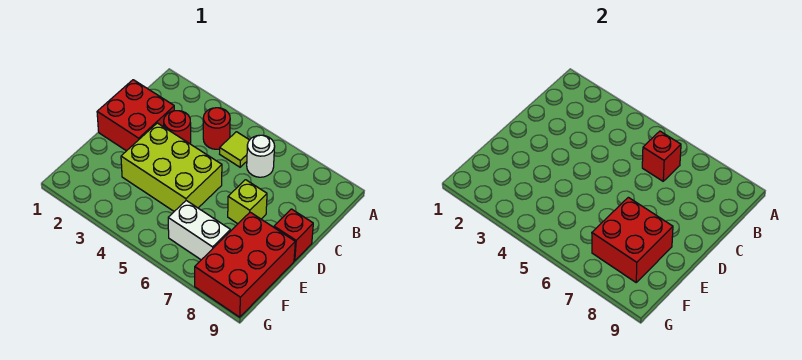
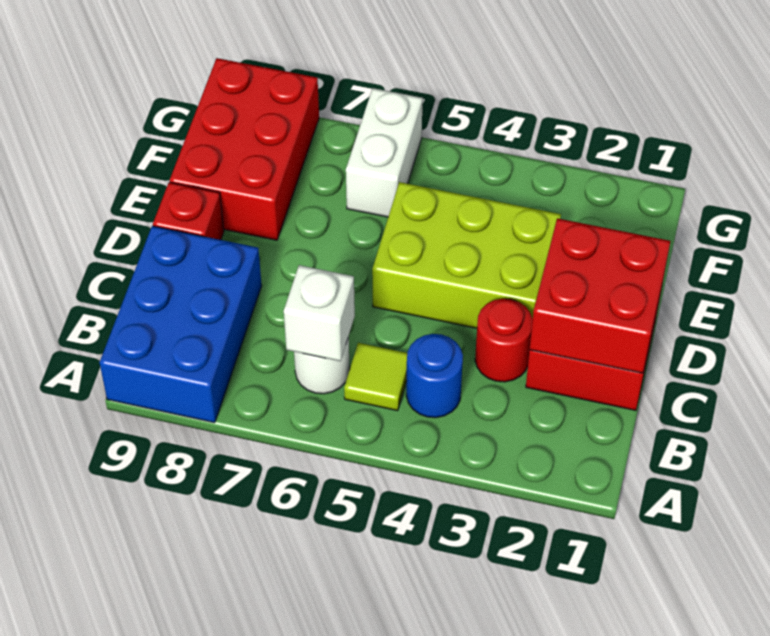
none -> blue 2x3 brick [100,226,262,423]
red 1x1 round brick [203,108,230,149] -> blue 1x1 round brick [406,334,463,418]
red 1x1 brick [642,131,681,181] -> white 1x1 brick [284,265,355,361]
lime 1x1 brick [228,180,267,224] -> none
red 2x2 brick [592,197,673,282] -> red 2x2 brick moved to [530,218,670,373]
white 1x2 brick [168,201,230,260] -> white 1x2 brick turned to [346,88,423,217]

